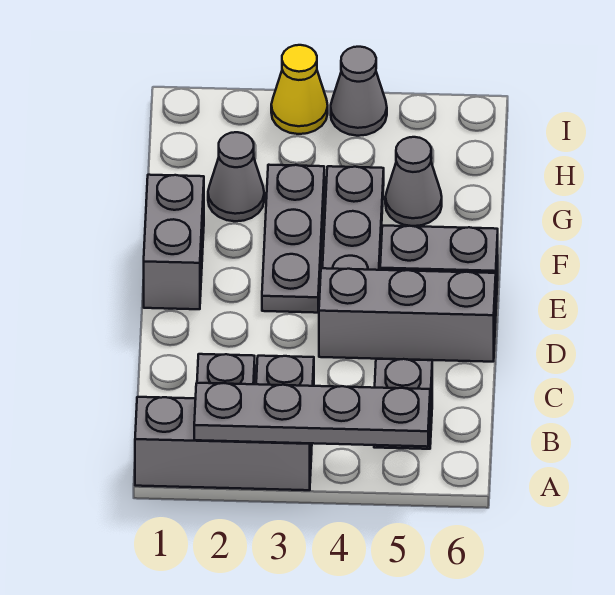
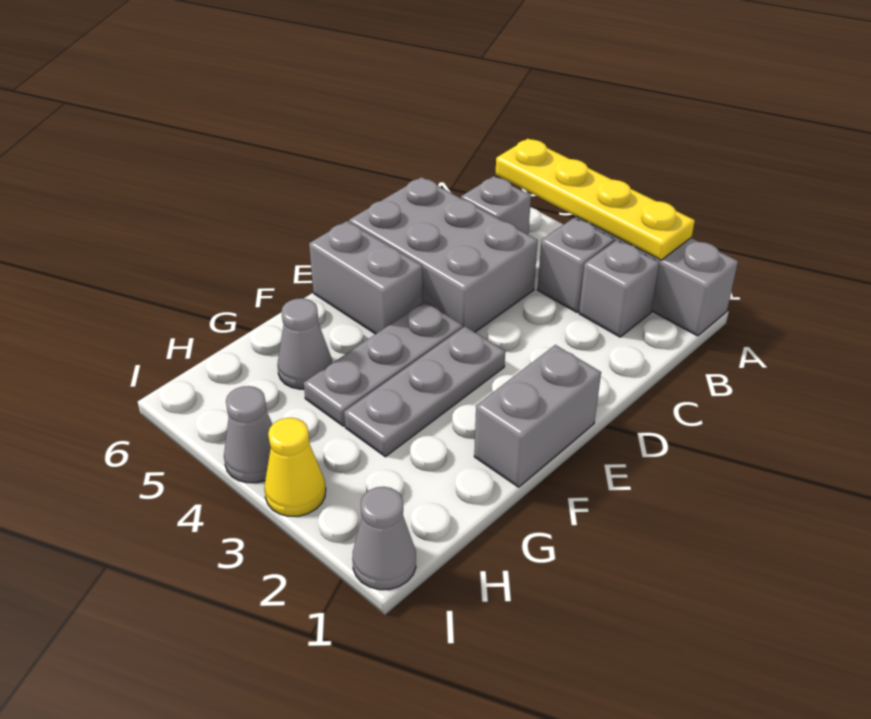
grey 1x4 plate [194,383,430,447] -> yellow 1x4 plate [496,139,695,260]
grey 1x3 brick [319,268,496,362] -> grey 2x3 brick [349,177,538,332]
grey 1x1 cone [208,132,264,221] -> grey 1x1 cone moved to [352,487,416,590]

